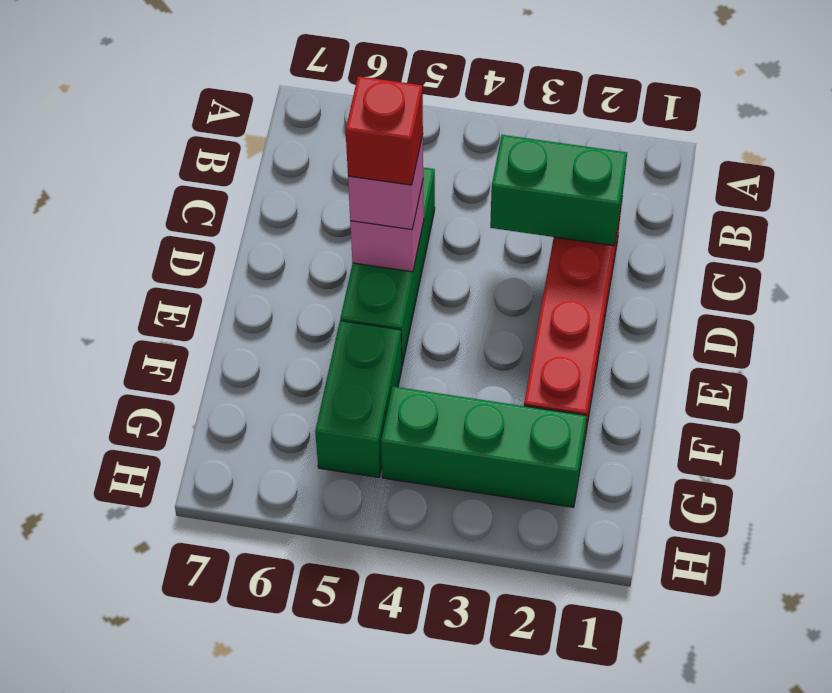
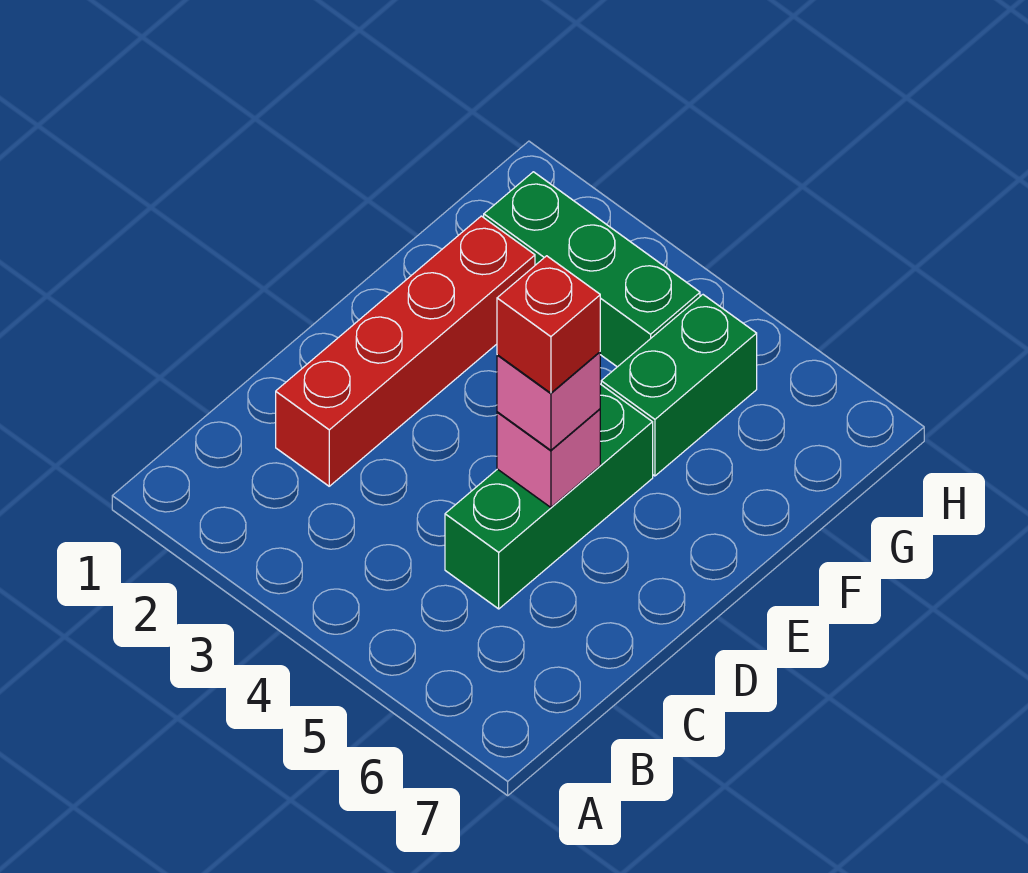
green 1x2 brick [490,135,627,246] -> none

